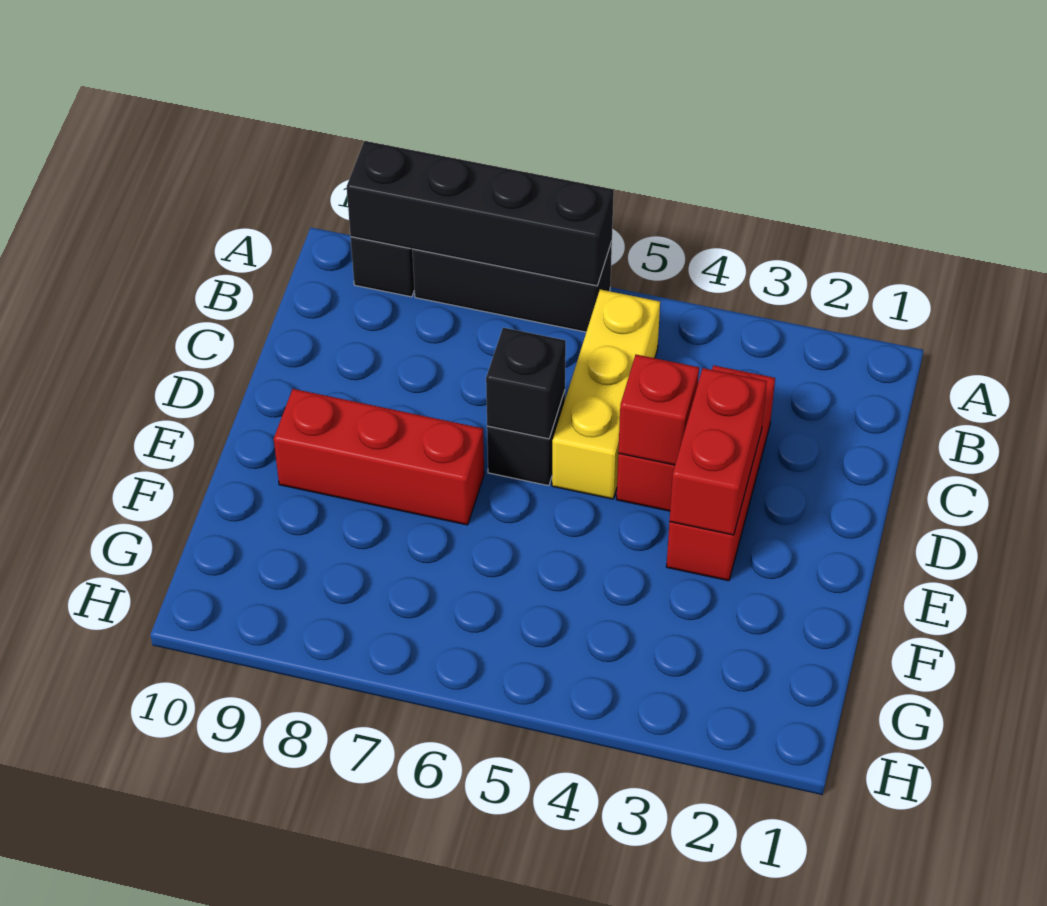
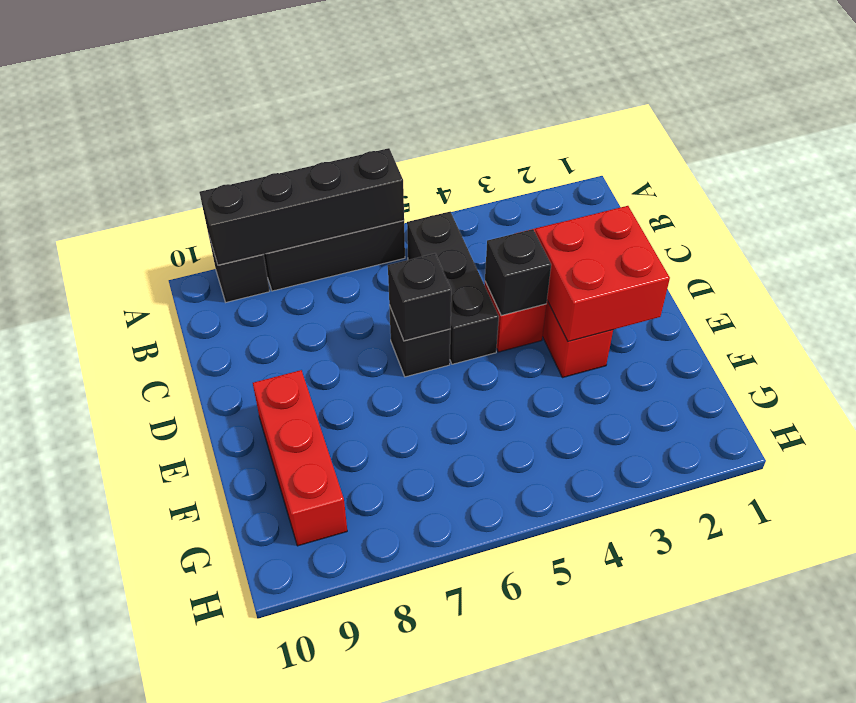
yellow 1x3 brick [552,289,660,499] -> black 1x3 brick [407,212,499,364]
red 1x2 brick [669,368,767,535] -> red 2x2 brick [535,206,670,342]
red 1x1 brick [618,355,699,465] -> black 1x1 brick [485,229,551,315]
red 1x3 brick [274,389,484,525] -> red 1x3 brick turned to [253,370,347,546]

